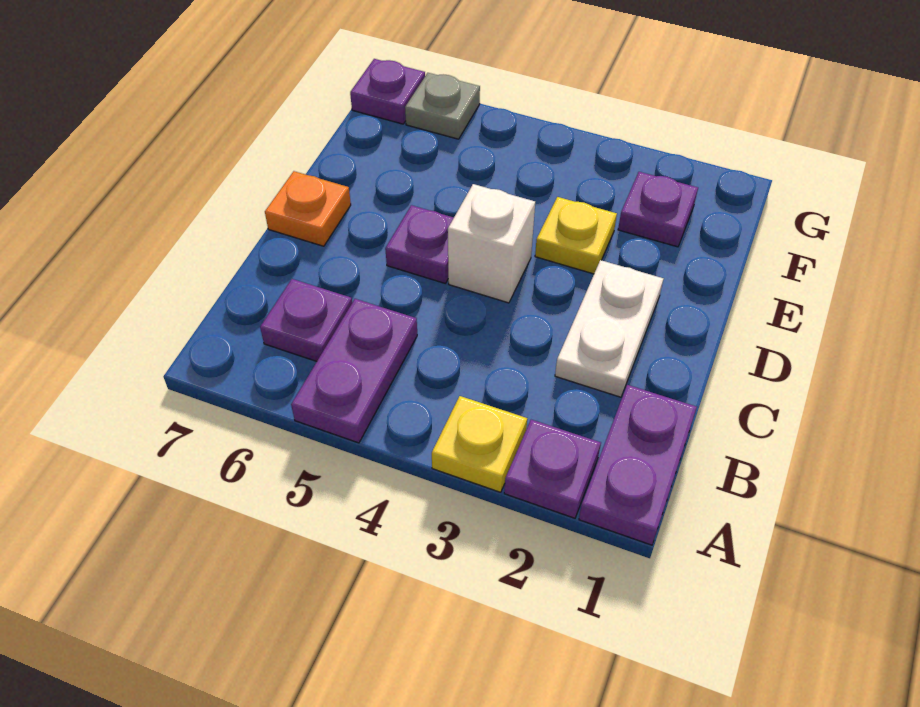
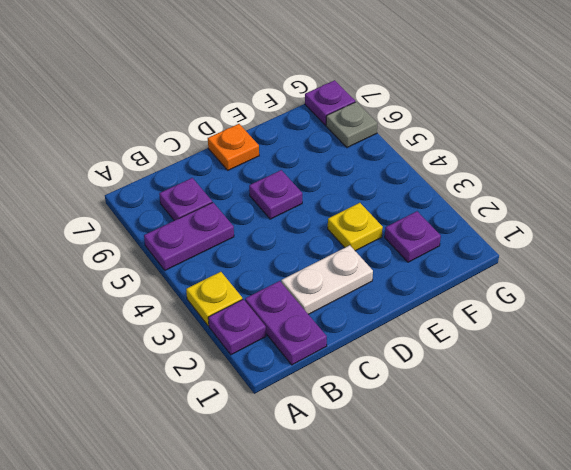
purple 1x2 plate [579,385,697,545] -> purple 1x2 plate turned to [245,281,327,365]
white 1x1 brick [448,184,535,303] -> none

